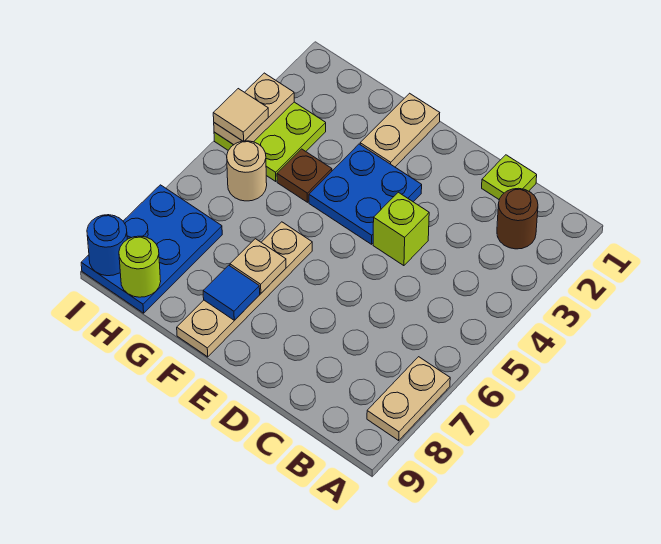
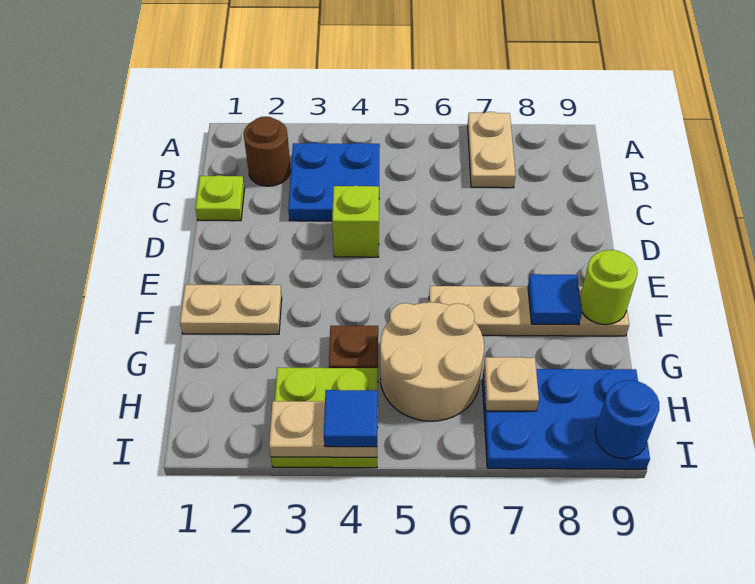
tan 1x2 plate [367,357,450,440] -> tan 1x2 plate turned to [468,112,516,188]
blue 2x2 plate [309,144,422,244] -> blue 2x2 plate moved to [288,143,380,221]
tan 1x1 plate [230,239,286,293] -> tan 1x1 plate moved to [484,357,539,411]
tan 1x1 round brick [227,141,267,201] -> tan 2x2 round brick [380,302,484,421]
lime 1x1 round brick [119,236,161,297] -> lime 1x1 round brick moved to [580,250,637,325]
tan 1x1 tile [213,89,268,141] -> blue 1x1 tile [324,390,378,447]

